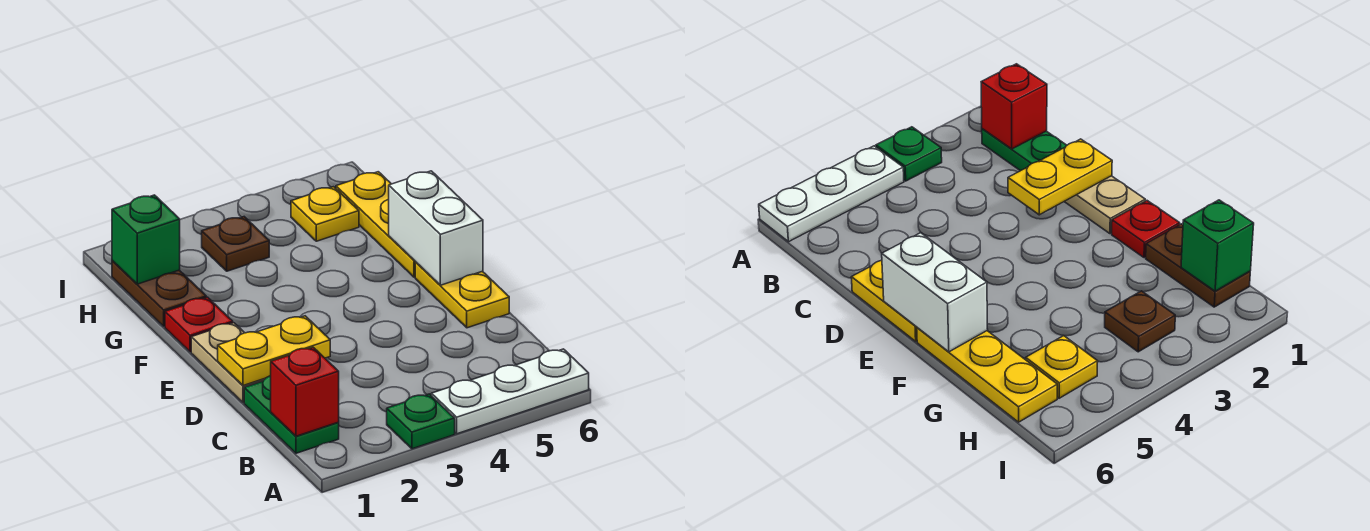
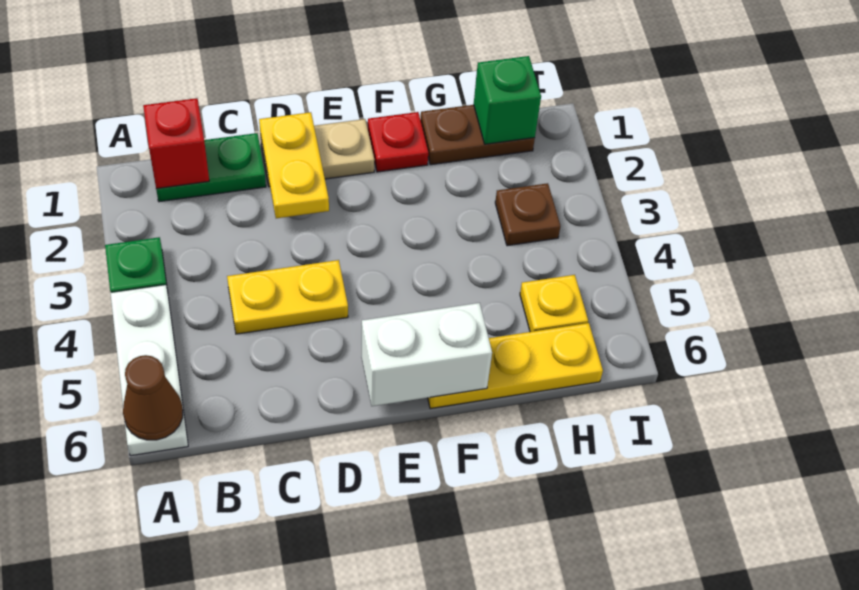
none -> brown 1x1 cone [123,355,183,440]
yellow 1x2 plate [415,262,509,328] -> yellow 1x2 plate moved to [227,260,348,334]

